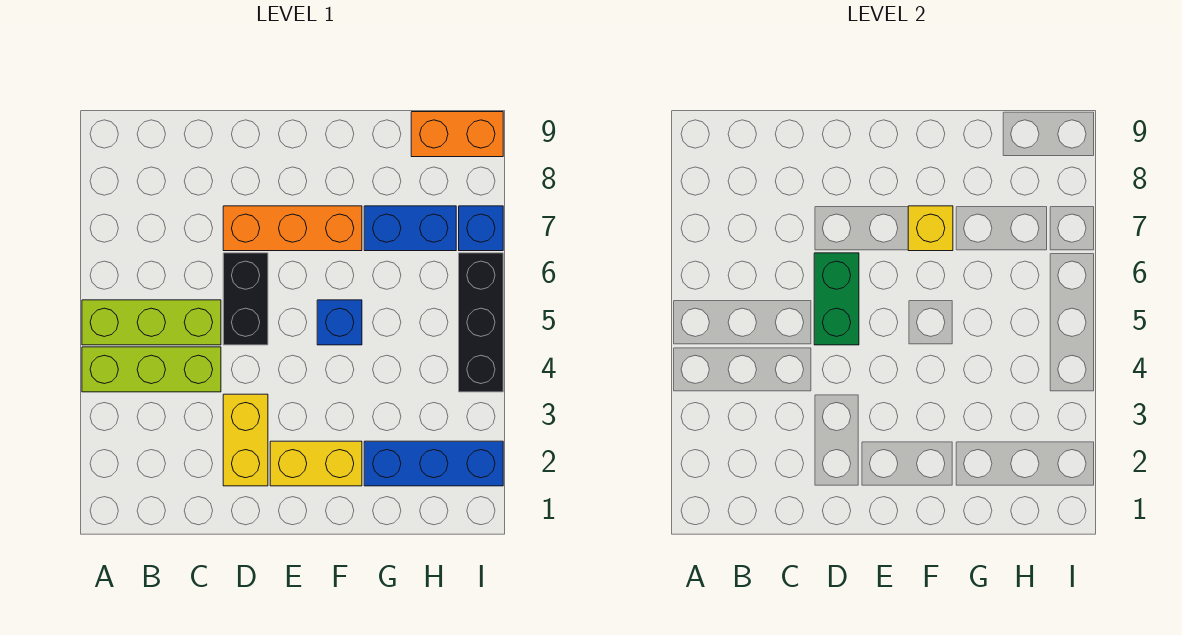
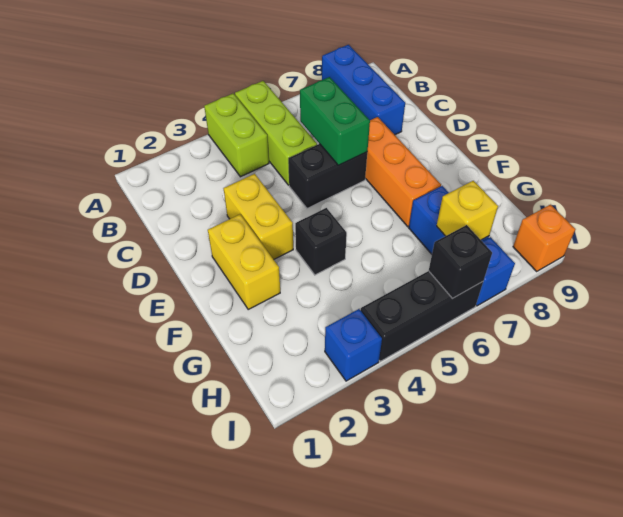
lime 1x3 brick [82,347,221,392] -> lime 1x2 brick [204,93,269,177]
yellow 1x2 brick [223,394,268,486] -> yellow 1x2 brick turned to [223,174,293,259]
green 1x2 brick [814,253,859,345] -> green 1x2 brick turned to [300,77,370,165]
none -> black 1x1 brick [295,208,347,275]
blue 1x1 brick [317,300,362,345] -> blue 1x1 brick moved to [325,309,382,381]
yellow 1x1 brick [908,206,953,251] -> yellow 1x1 brick moved to [437,181,498,240]
blue 1x3 brick [364,441,503,486] -> blue 1x3 brick moved to [322,45,405,135]
orange 1x2 brick [411,112,503,157] -> orange 1x1 brick [513,205,575,271]
none -> black 1x1 brick [429,225,492,298]

